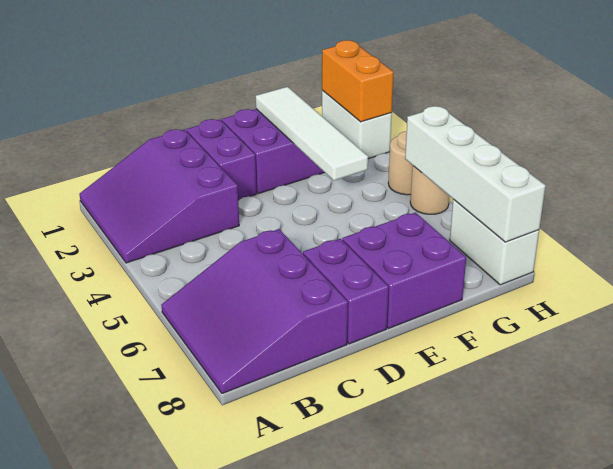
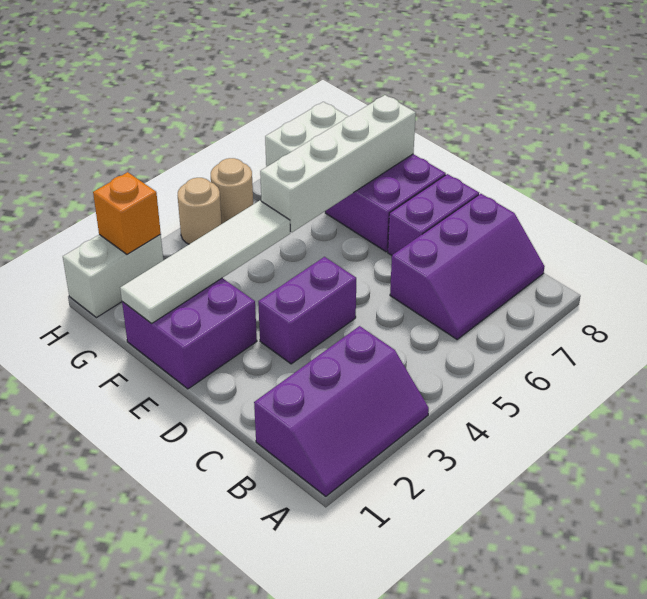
purple 3x3 slope [79,129,239,263] -> purple 2x3 slope [254,326,429,496]
purple 3x3 slope [161,229,348,394] -> purple 2x3 slope [390,194,545,339]
purple 1x2 brick [186,119,257,200] -> purple 1x2 brick moved to [258,257,356,364]
orange 1x2 brick [322,40,394,122] -> orange 1x1 brick [93,172,161,254]
white 1x4 brick [405,106,546,242] -> white 1x4 brick moved to [260,95,416,232]

